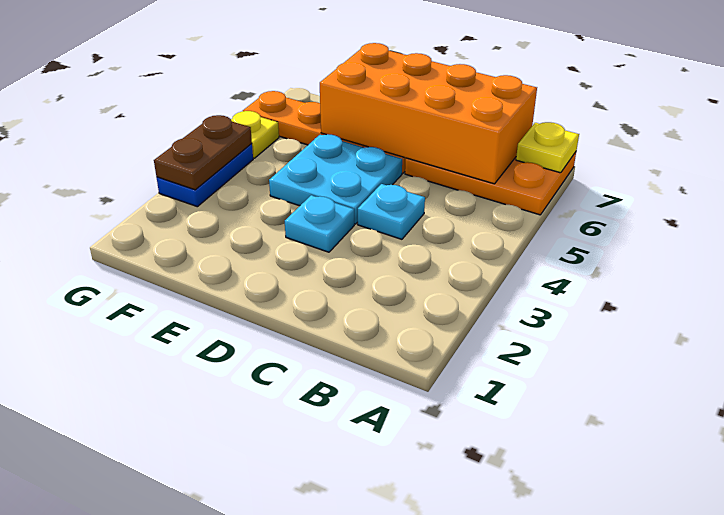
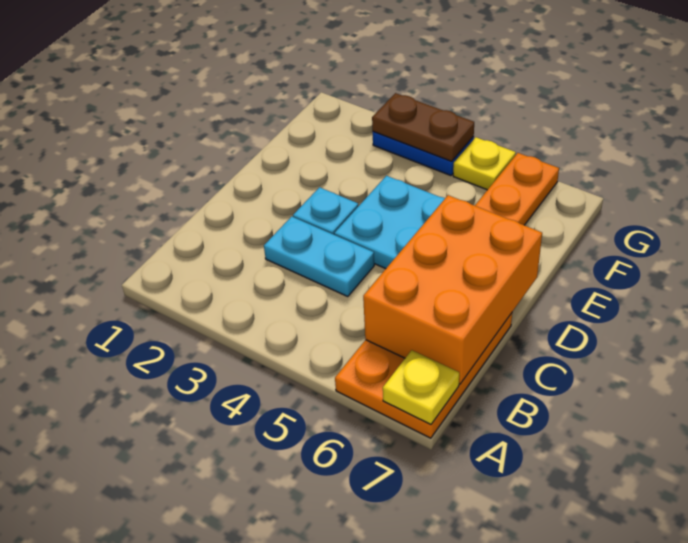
orange 2x4 brick [320,43,537,184] -> orange 2x3 brick [363,195,542,384]
cyan 1x1 plate [358,184,425,239] -> cyan 1x2 plate [264,216,374,297]

